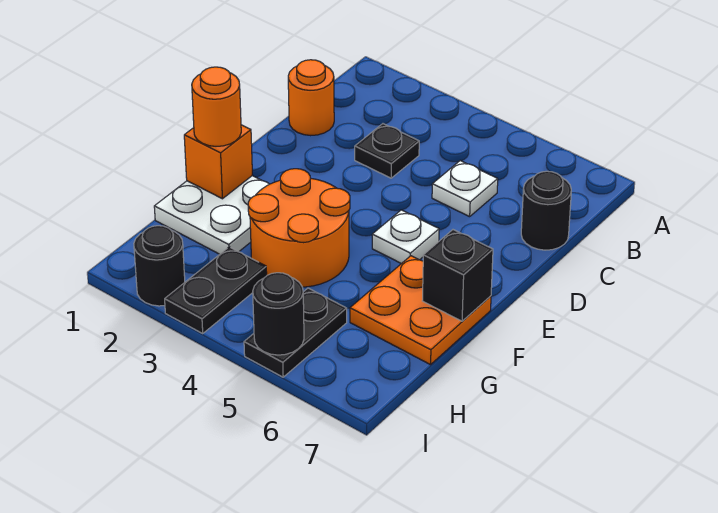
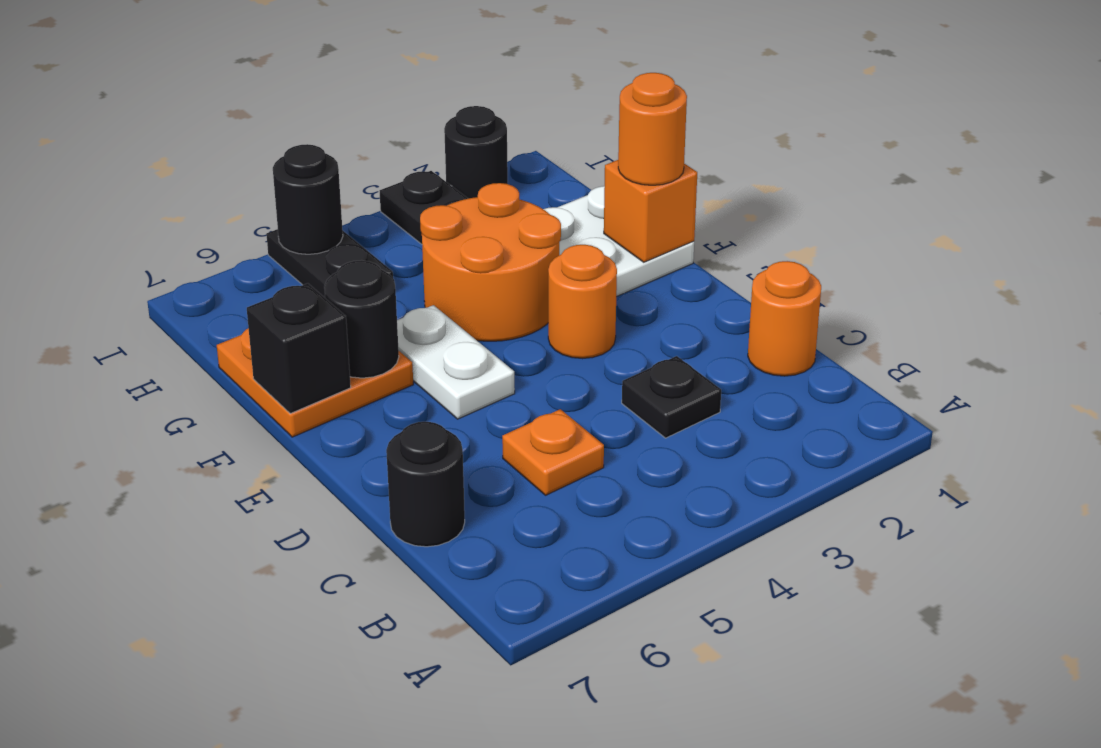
white 1x1 plate [432,161,498,217] -> orange 1x1 plate [502,409,604,495]
none -> orange 1x1 round brick [548,245,617,359]
white 1x1 plate [372,210,439,264] -> white 1x2 plate [397,305,515,419]
none -> black 1x1 round brick [324,260,399,378]

